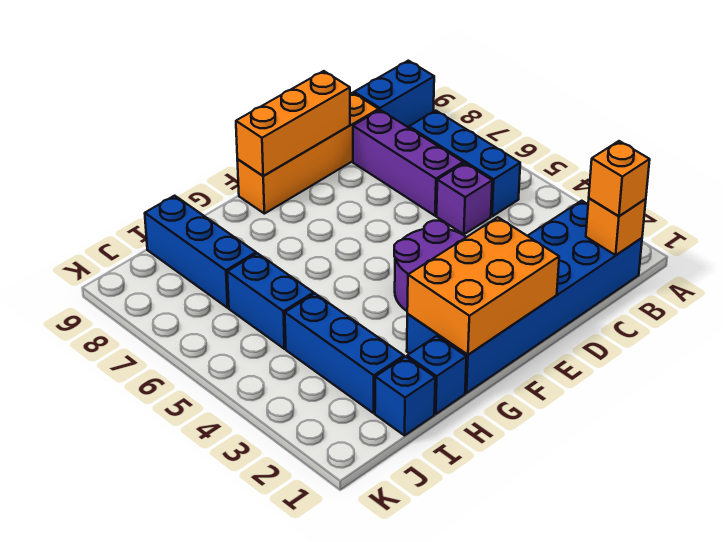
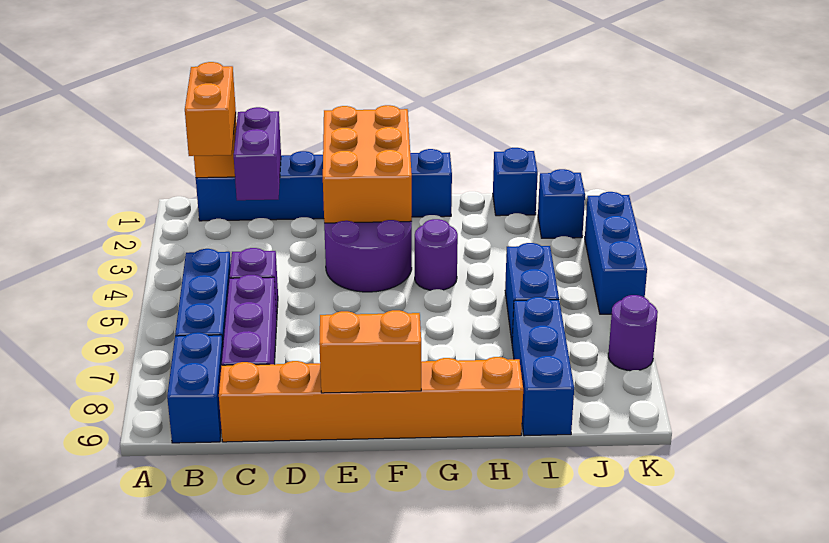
blue 1x2 brick [354,61,434,128] -> blue 1x2 brick turned to [167,332,223,443]
blue 2x6 brick [407,201,642,393] -> blue 1x6 brick [196,149,452,221]
orange 1x1 brick [589,141,650,216] -> orange 1x2 brick [185,62,236,156]
none -> purple 1x2 brick [234,107,281,200]
orange 1x4 brick [237,93,379,214] -> orange 1x6 brick [219,357,523,442]
orange 1x3 brick [236,71,350,176] -> orange 1x2 brick [319,310,421,393]
orange 2x3 brick [407,217,559,355] -> orange 2x3 brick turned to [323,105,412,223]
none -> purple 1x1 round brick [415,219,458,290]
blue 1x1 brick [407,336,466,414] -> blue 1x1 brick moved to [538,169,585,238]
blue 1x3 brick [285,294,404,413] -> blue 1x3 brick moved to [585,192,647,314]
none -> purple 1x1 round brick [608,295,658,371]

